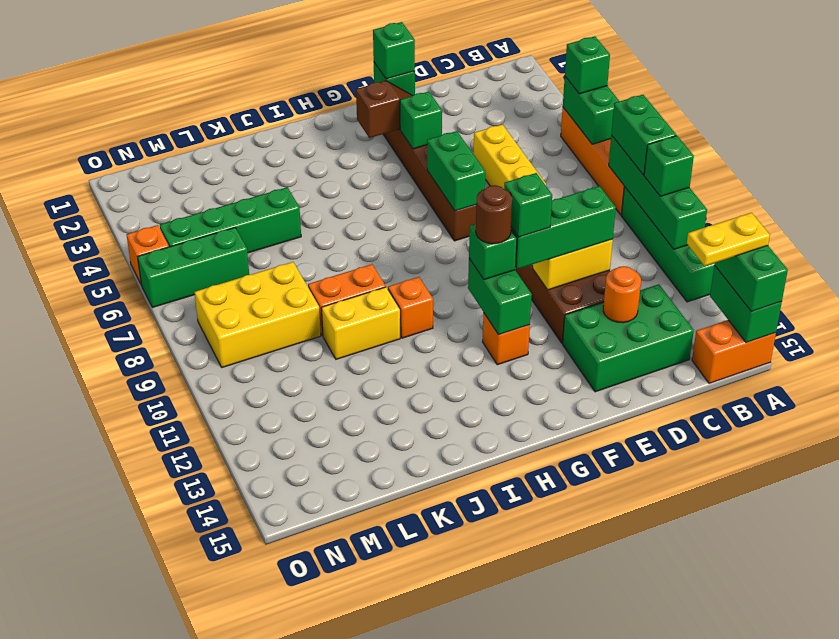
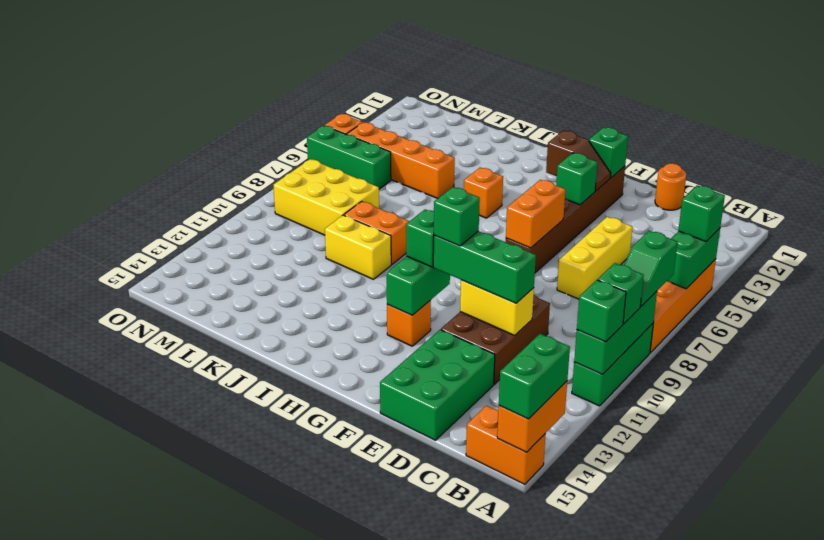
green 1x4 brick [609,135,707,249] -> green 1x3 brick [574,291,657,375]
green 1x2 brick [611,95,676,175] -> green 1x2 slope [624,231,677,306]
green 1x4 brick [622,187,715,302] -> green 1x3 brick [572,324,653,406]
green 1x2 brick [710,266,782,343] -> orange 1x2 brick [497,381,567,452]
yellow 1x2 plate [687,213,770,266] -> none
green 2x3 brick [563,284,694,392] -> green 2x3 brick turned to [380,330,495,440]
orange 1x1 round brick [603,266,641,323] -> orange 1x1 round brick moved to [655,163,686,210]
green 1x1 brick [373,22,415,79] -> green 1x1 brick moved to [577,280,626,342]
green 1x2 brick [427,131,486,211] -> orange 1x2 brick [506,180,565,248]
brown 1x1 round brick [476,185,512,244] -> none
orange 1x1 brick [388,277,433,338] -> orange 1x1 brick moved to [464,168,503,218]
green 1x4 brick [160,187,301,253] -> orange 1x4 brick [347,122,455,199]

